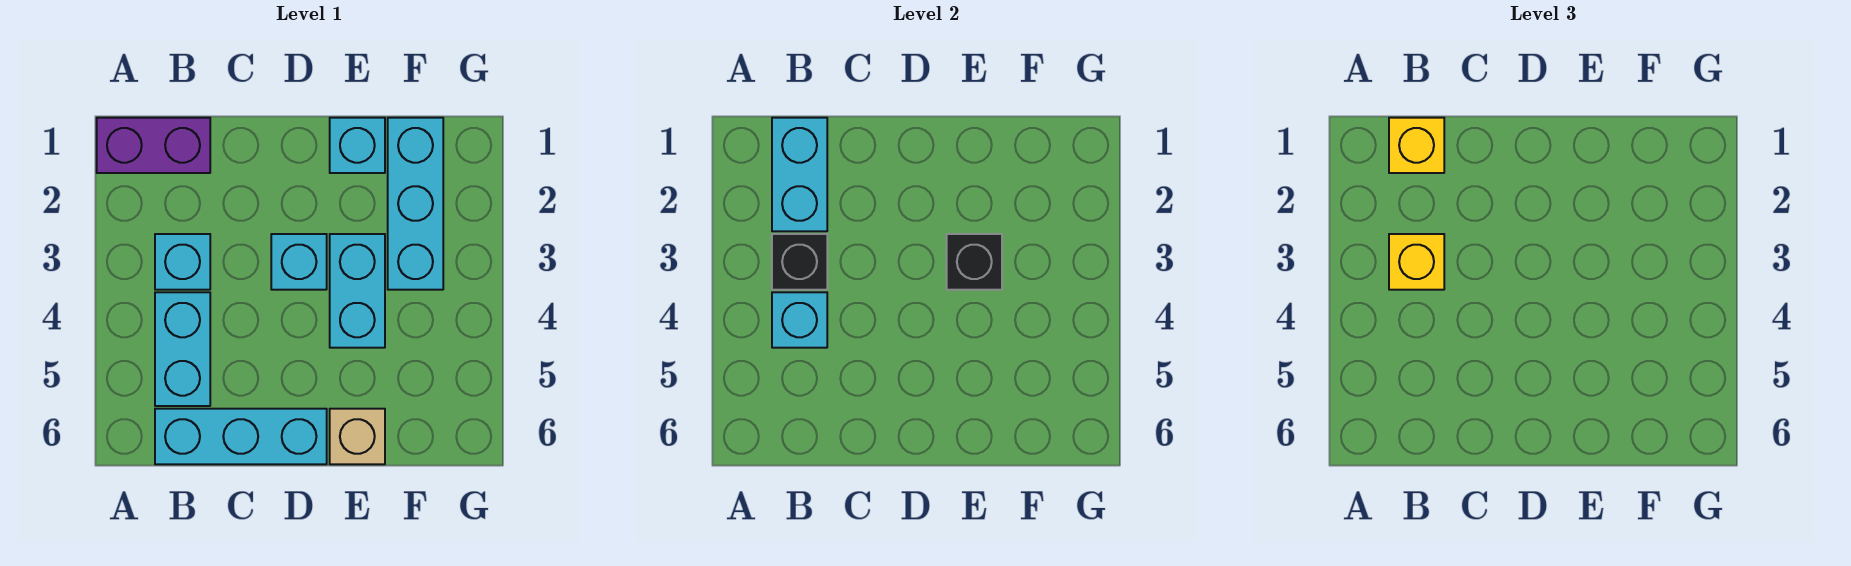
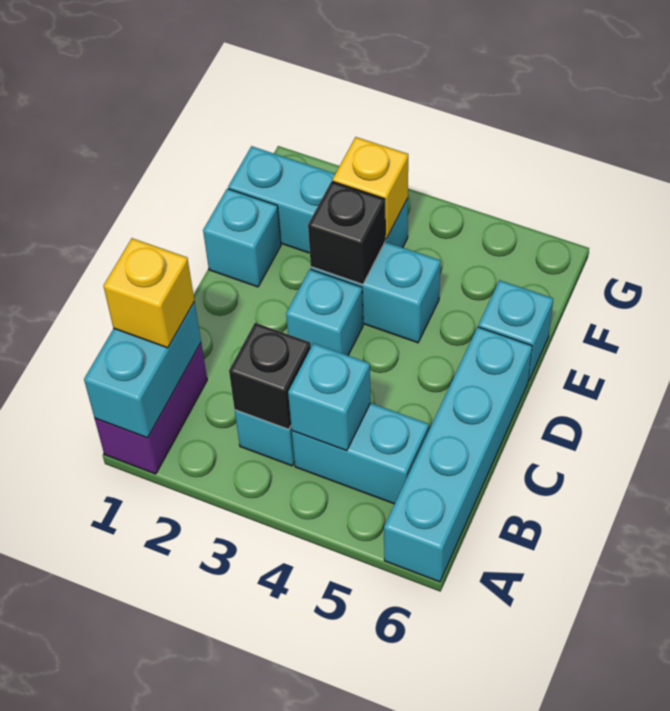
cyan 1x2 brick [772,118,827,231] -> cyan 1x2 brick turned to [84,302,201,438]
yellow 1x1 brick [1389,234,1444,290] -> yellow 1x1 brick moved to [333,137,408,239]
cyan 1x3 brick [155,409,327,464] -> cyan 1x4 brick [384,327,532,582]
tan 1x1 brick [330,409,385,464] -> cyan 1x1 brick [478,280,553,381]

